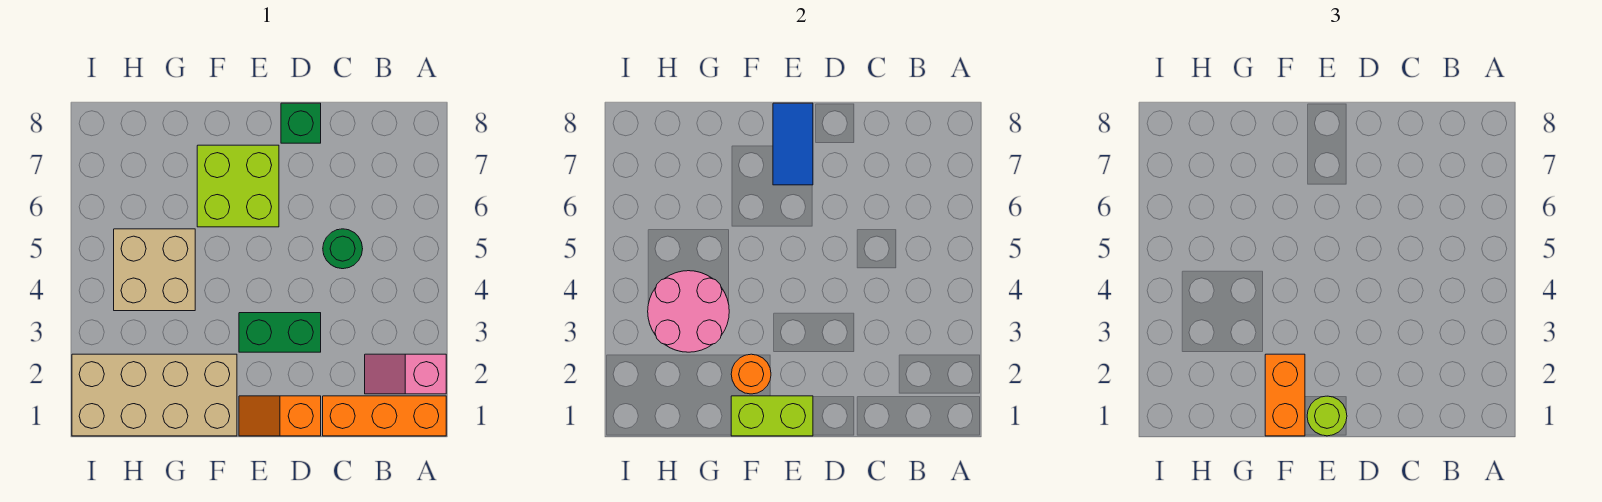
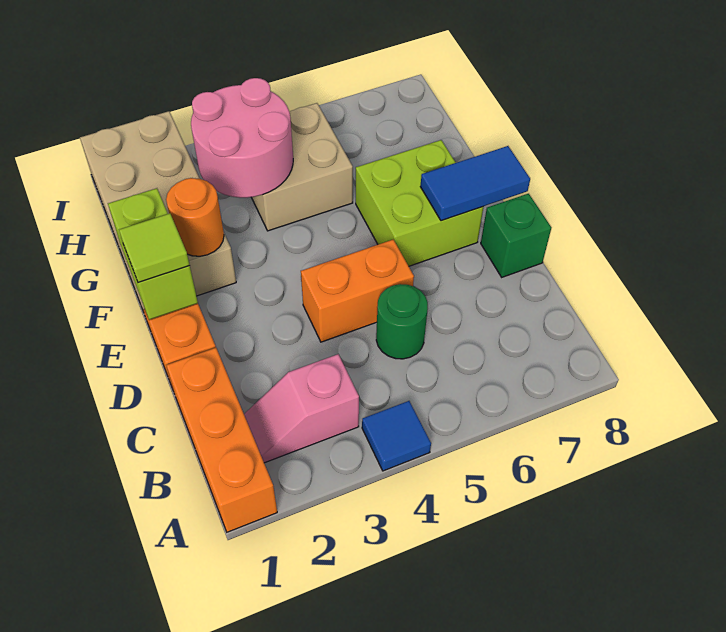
pink 1x2 slope [365,354,446,394] -> pink 1x2 slope turned to [244,354,359,463]
none -> blue 1x1 tile [362,401,431,471]
green 1x2 brick [239,313,321,352] -> none
lime 1x1 round brick [1307,396,1347,436] -> lime 1x1 tile [119,213,190,282]
orange 1x2 brick [1265,354,1305,436] -> orange 1x2 brick moved to [301,239,414,342]

